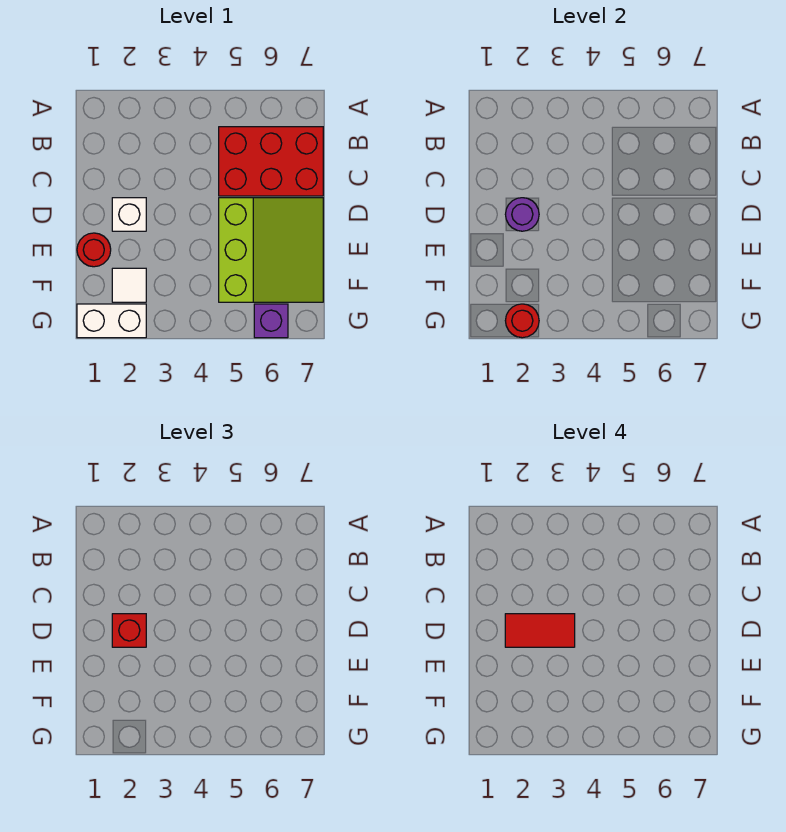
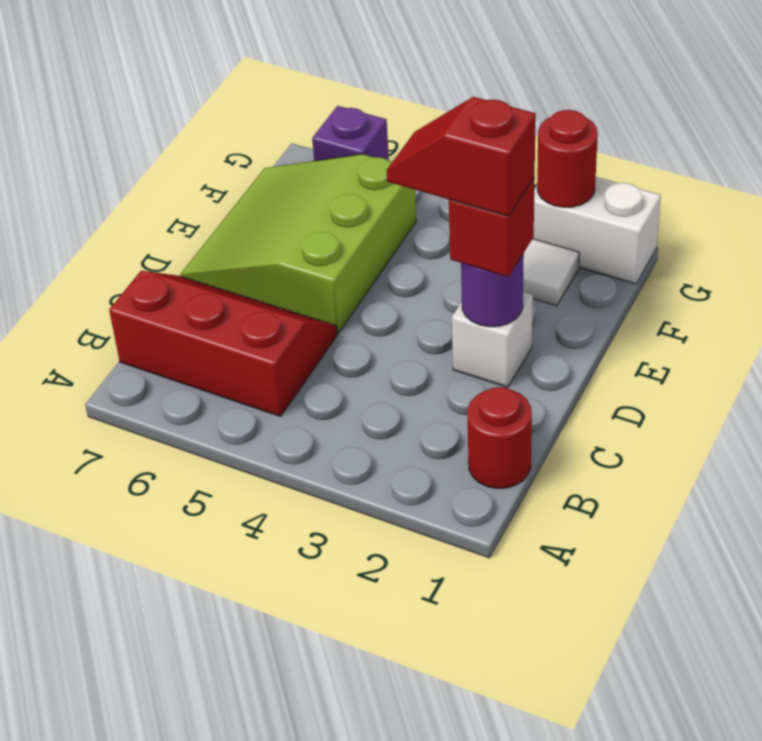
red 2x3 brick [219,127,323,196] -> red 2x3 slope [109,271,337,416]
red 1x2 tile [505,614,575,647] -> red 1x2 slope [386,97,536,216]
red 1x1 round brick [77,233,111,267] -> red 1x1 round brick moved to [467,387,532,488]

